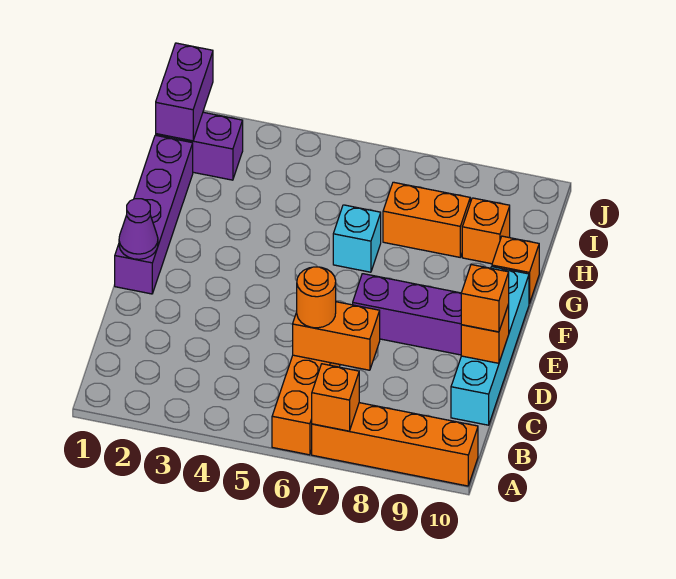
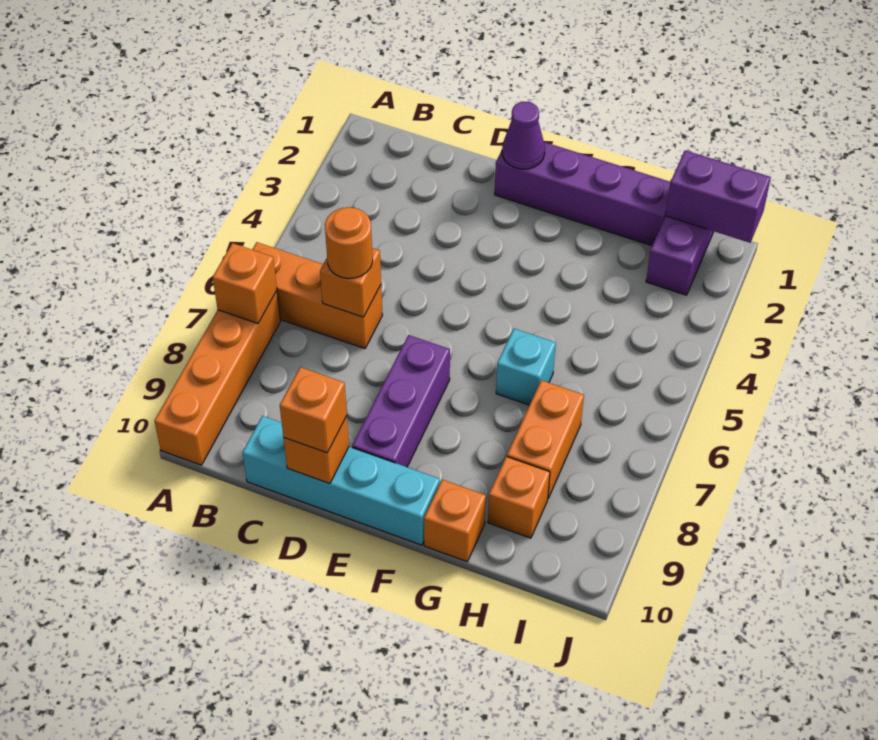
orange 1x2 brick [293,302,380,370] -> orange 1x1 brick [320,248,381,317]

